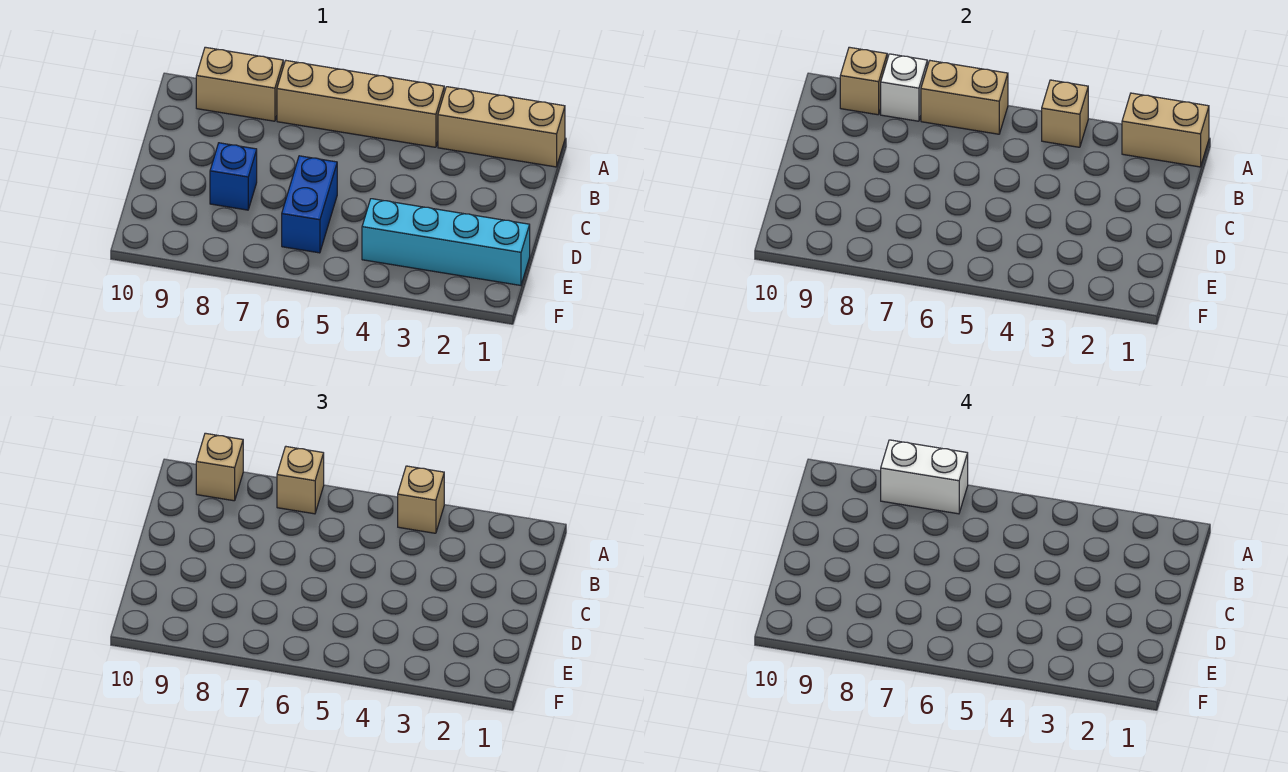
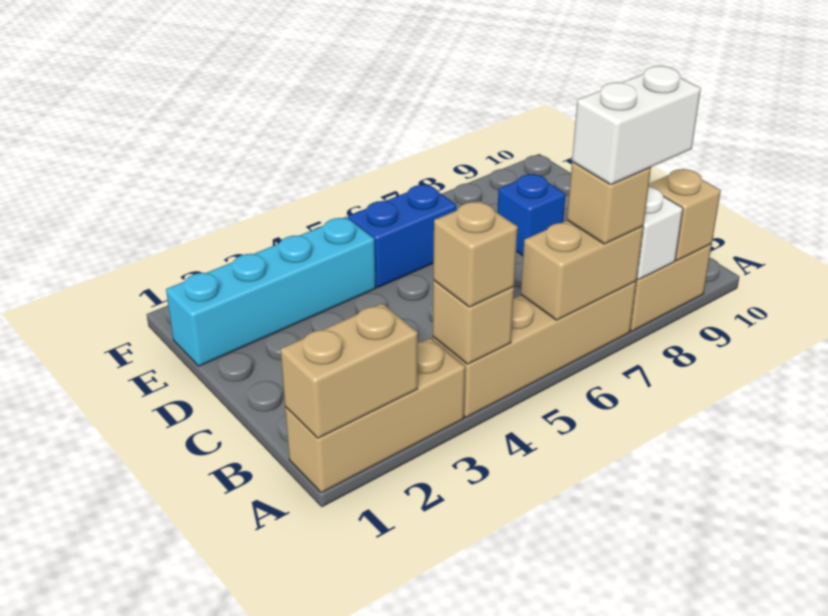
tan 1x1 brick [196,433,243,501] -> none
blue 1x2 brick [282,156,337,253] -> blue 1x2 brick turned to [348,184,456,288]

